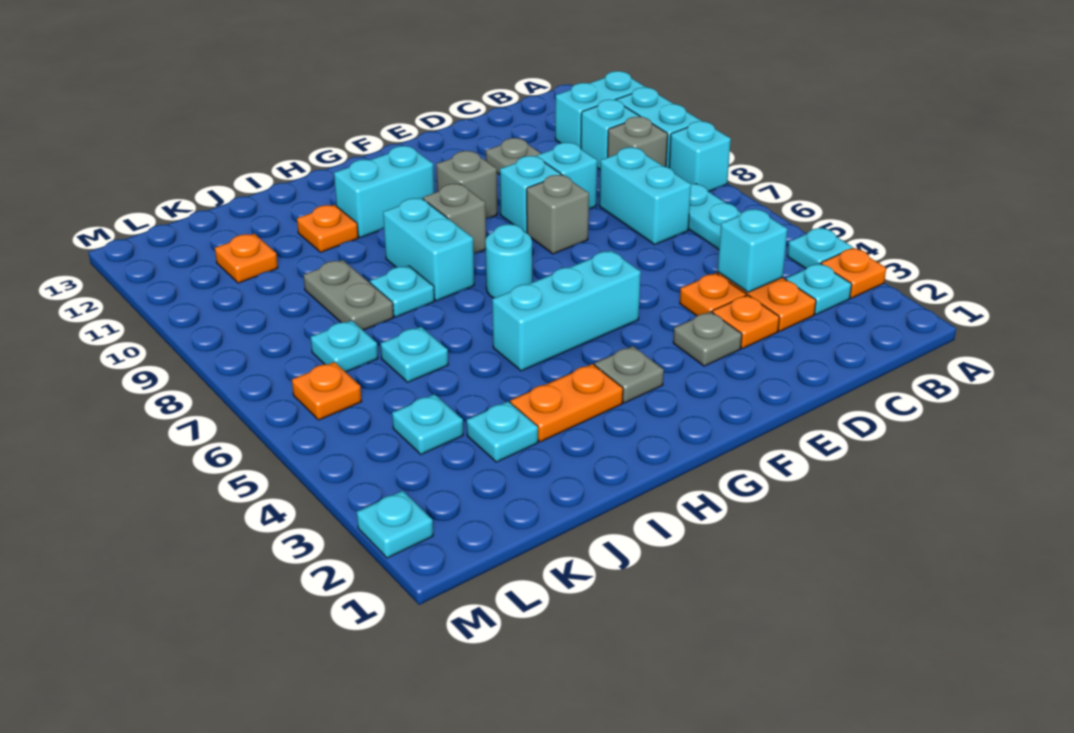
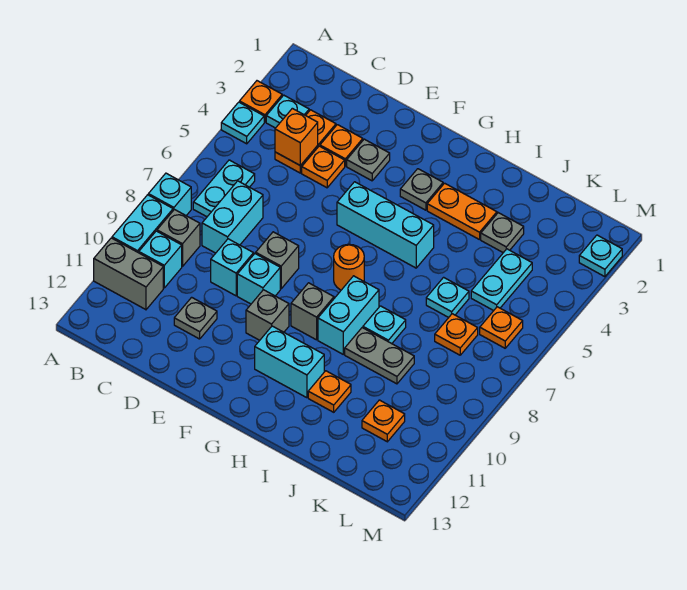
cyan 1x2 brick [555,71,645,148] -> grey 1x2 brick [94,238,163,310]
cyan 1x1 brick [718,209,787,292] -> orange 1x1 brick [275,108,318,166]
cyan 1x1 round brick [485,224,532,298] -> orange 1x1 round brick [334,244,364,290]
cyan 1x1 plate [467,401,538,462] -> grey 1x1 plate [481,213,524,253]
grey 1x2 plate [303,260,394,330] -> grey 1x2 plate turned to [345,328,414,384]
cyan 1x1 plate [392,394,463,454] -> cyan 1x2 plate [471,249,532,311]
cyan 1x1 plate [311,320,378,372] -> orange 1x1 plate [435,314,478,355]

